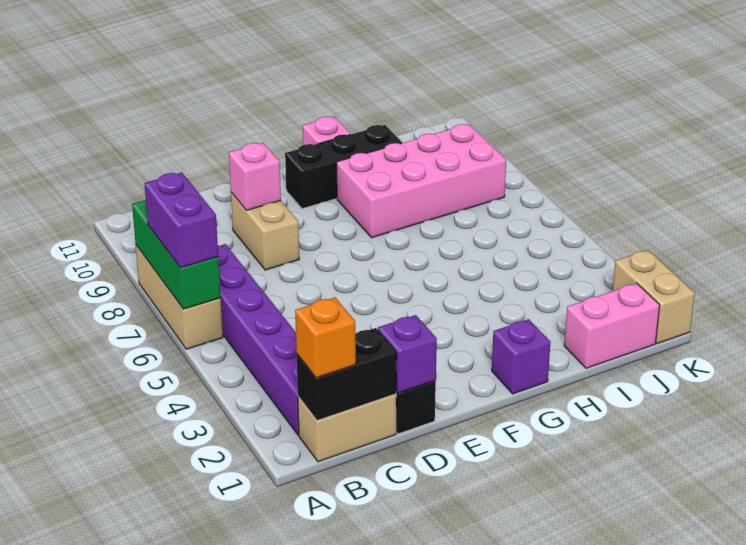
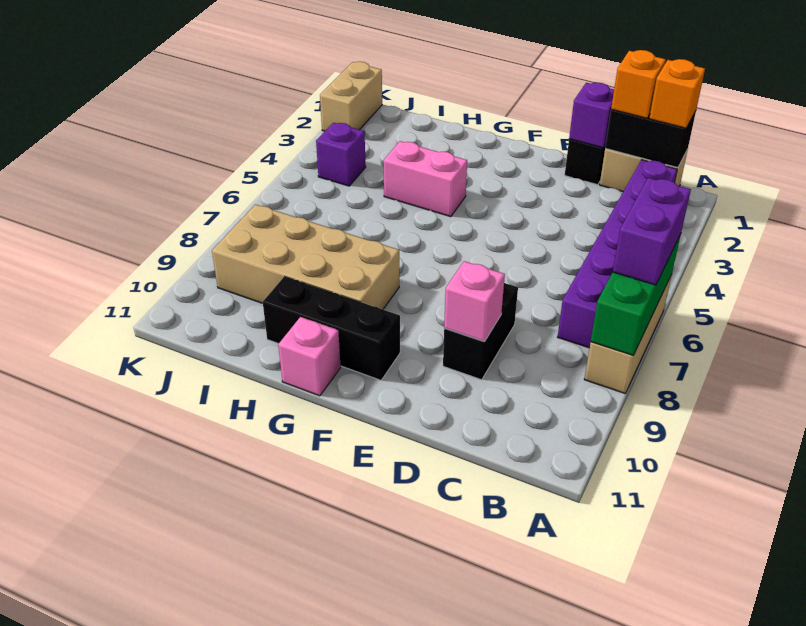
none -> orange 1x1 brick [611,50,666,118]
tan 1x2 brick [231,192,299,270] -> black 1x2 brick [443,283,518,380]
purple 1x1 brick [492,319,550,394] -> purple 1x1 brick moved to [316,123,366,186]
pink 2x4 brick [337,124,506,238] -> tan 2x4 brick [212,204,399,309]
pink 1x2 brick [564,283,660,368] -> pink 1x2 brick moved to [383,141,467,217]

